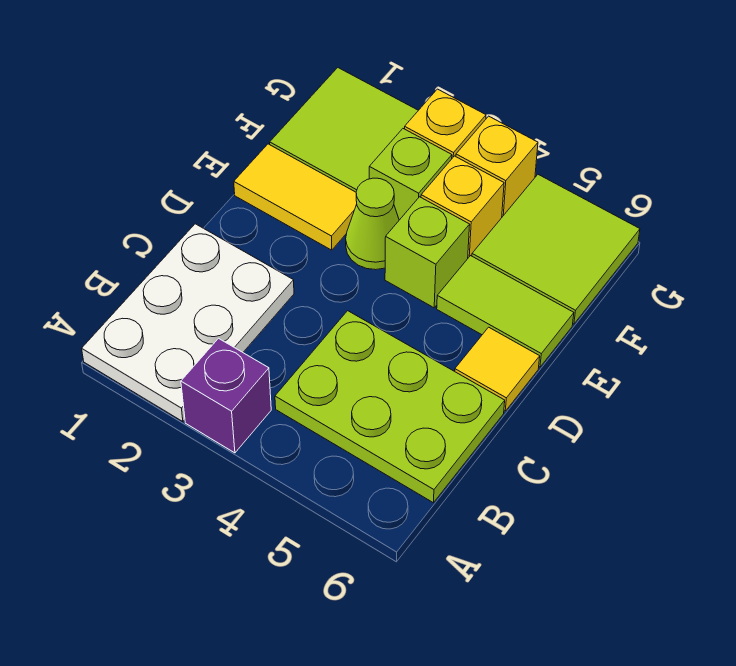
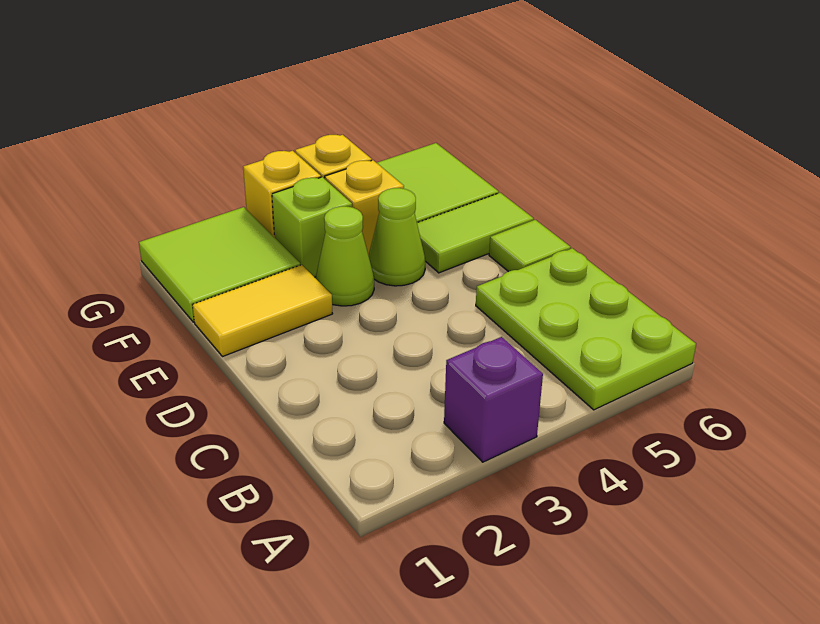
white 2x3 plate [82,224,294,422] -> none
lime 2x3 plate [275,311,505,503] -> lime 2x3 plate turned to [476,248,696,410]
yellow 1x1 tile [455,327,540,411] -> lime 1x1 tile [489,220,571,272]
lime 1x1 brick [385,197,470,308] -> lime 1x1 cone [369,188,425,286]

